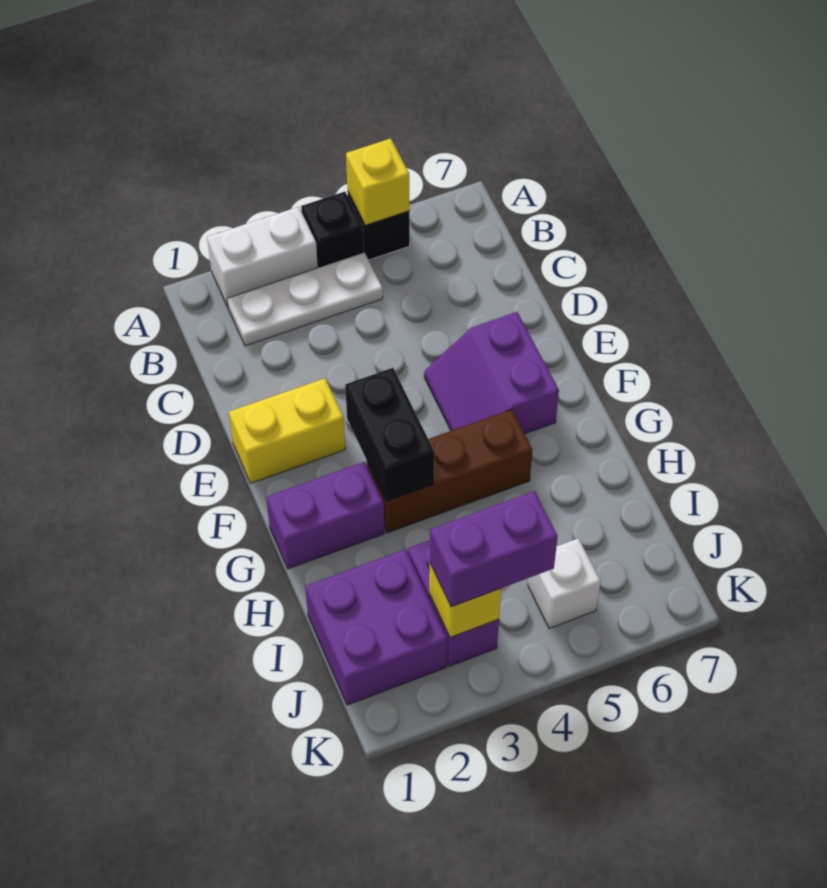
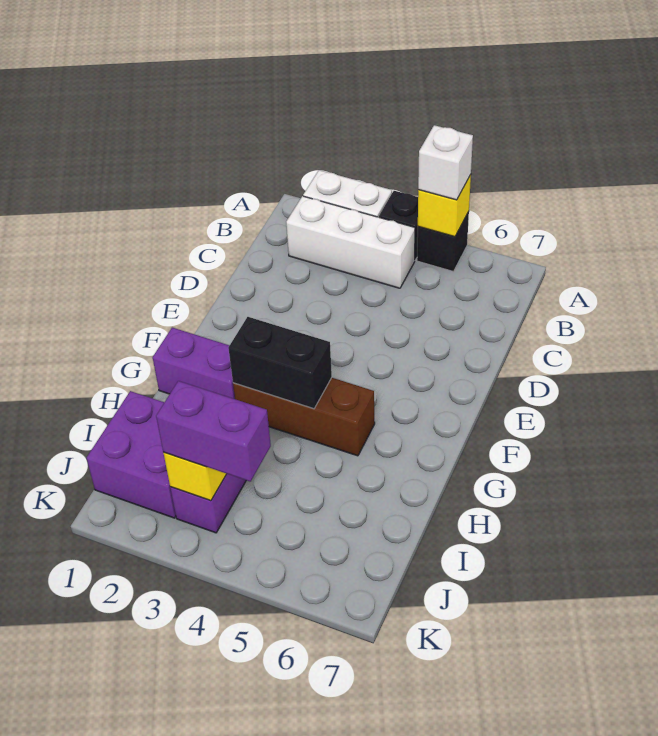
white 1x3 plate [227,252,383,346] -> white 1x3 brick [286,196,415,288]
yellow 1x2 brick [229,378,345,483] -> none
purple 2x2 slope [424,312,559,434] -> none
black 1x2 brick [345,368,434,502] -> black 1x2 brick turned to [228,317,332,409]
white 1x1 brick [528,538,601,628] -> white 1x1 brick moved to [418,125,473,200]

